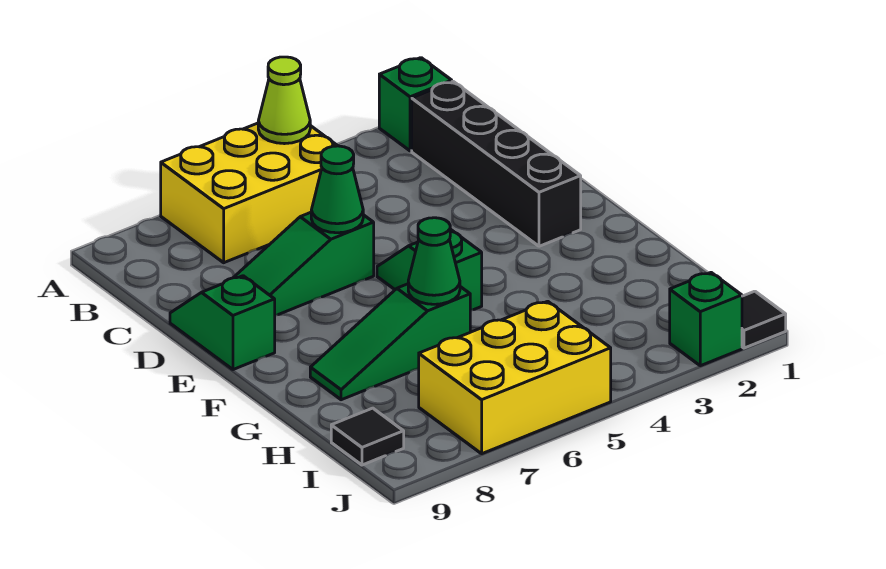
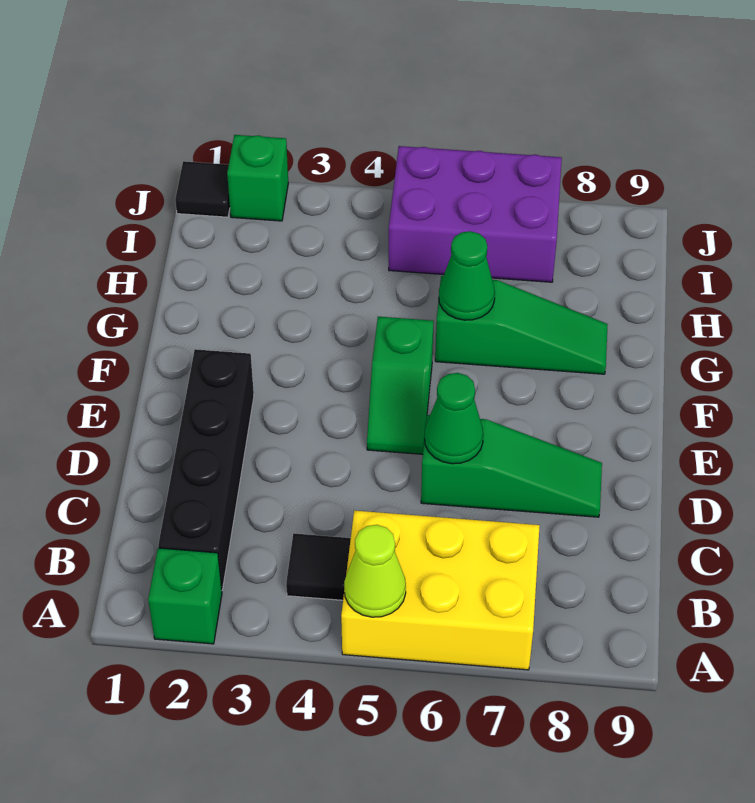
green 1x2 slope [170,276,275,370] -> none
yellow 2x3 brick [419,301,611,454] -> purple 2x3 brick [389,146,562,282]
black 1x1 tile [331,408,404,465] -> black 1x1 tile moved to [286,533,351,600]

